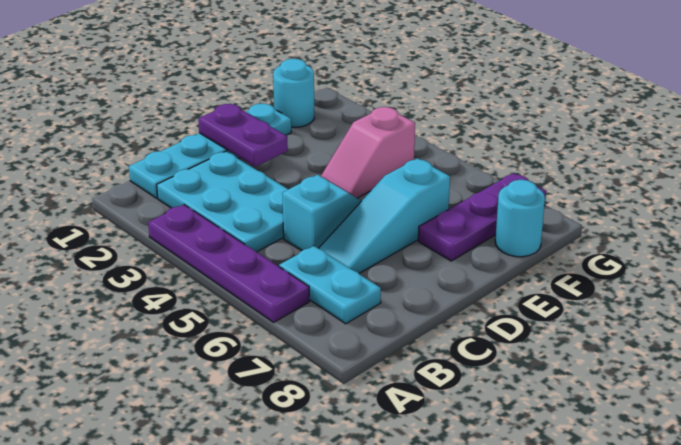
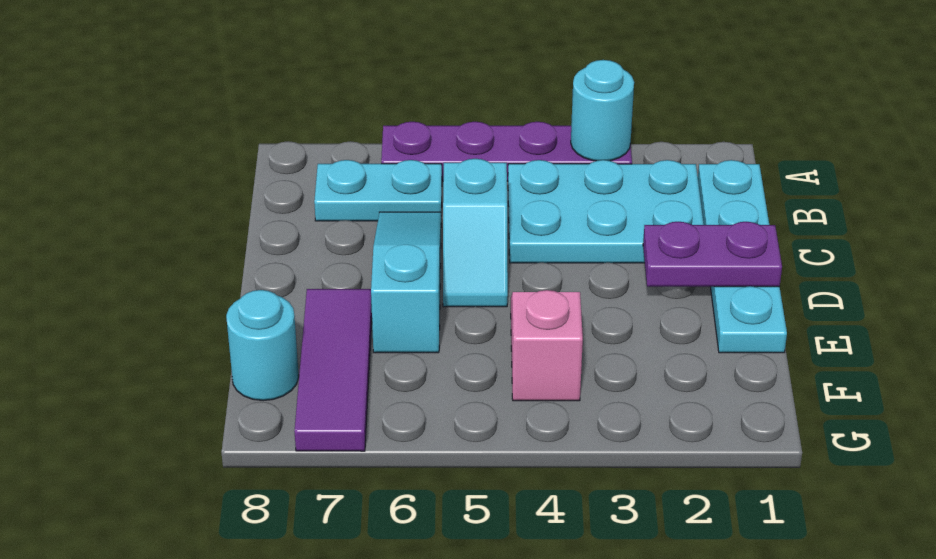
purple 1x3 plate [418,173,546,261] -> purple 1x3 tile [294,289,372,451]
cyan 1x1 round brick [273,59,314,127] -> cyan 1x1 round brick moved to [571,60,634,161]

